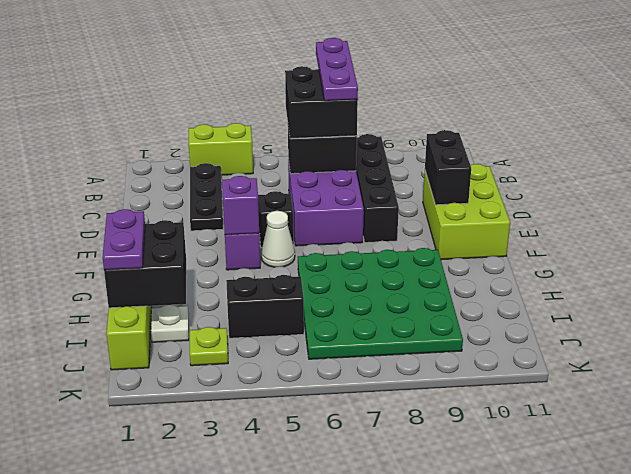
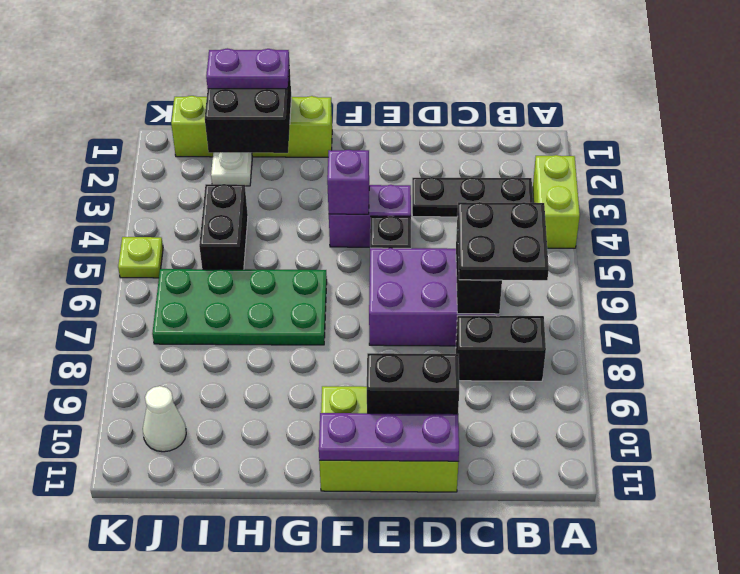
purple 1x3 plate [316,38,358,101] -> purple 1x3 plate moved to [319,413,459,461]
black 2x2 brick [285,66,358,139] -> black 2x2 plate [457,202,549,280]
black 1x4 brick [356,134,399,243] -> black 1x2 brick [456,316,546,381]
white 1x1 cone [261,211,295,267] -> white 1x1 cone moved to [143,386,186,452]
green 4x4 plate [298,248,463,359] -> green 2x4 plate [152,269,327,345]
lime 1x1 plate [190,327,228,366] -> lime 1x1 plate moved to [118,237,163,278]

